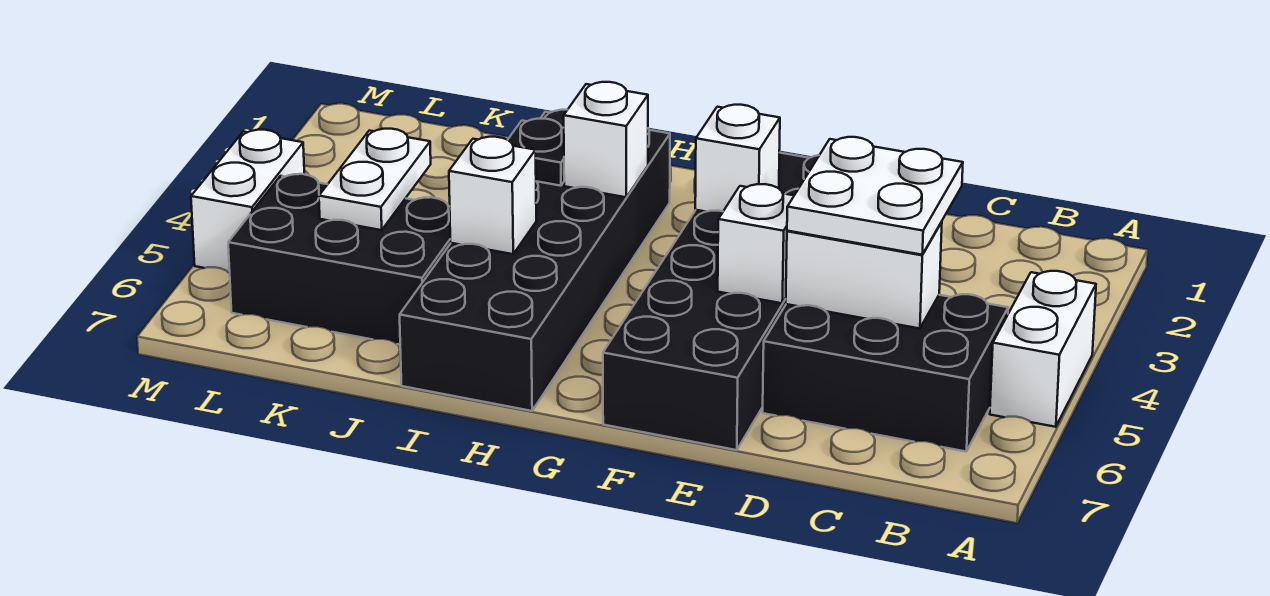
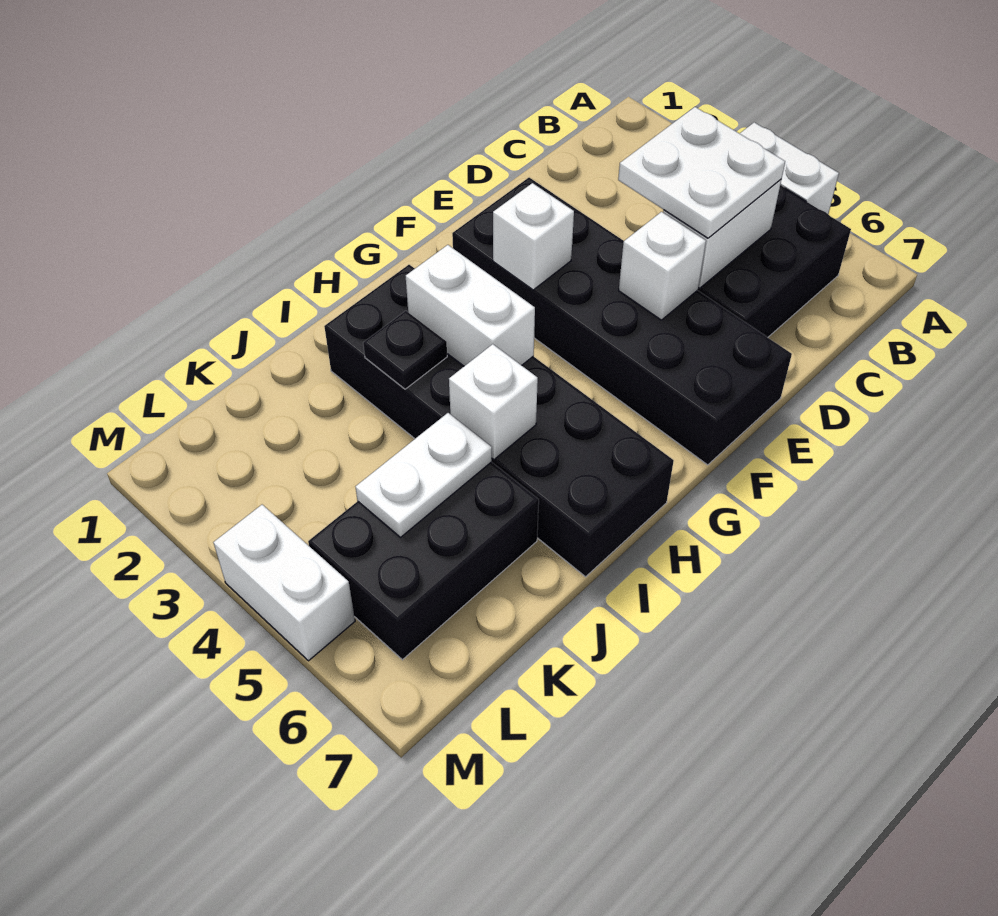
white 1x1 brick [564,82,648,197] -> white 1x2 brick [406,245,535,366]
white 1x2 plate [319,129,431,230] -> white 1x2 plate turned to [356,413,492,537]

